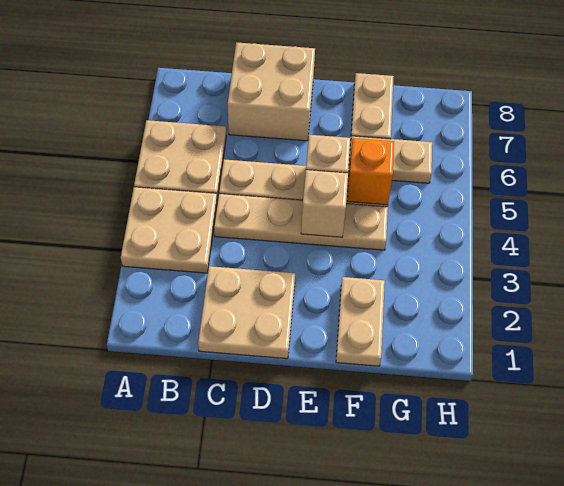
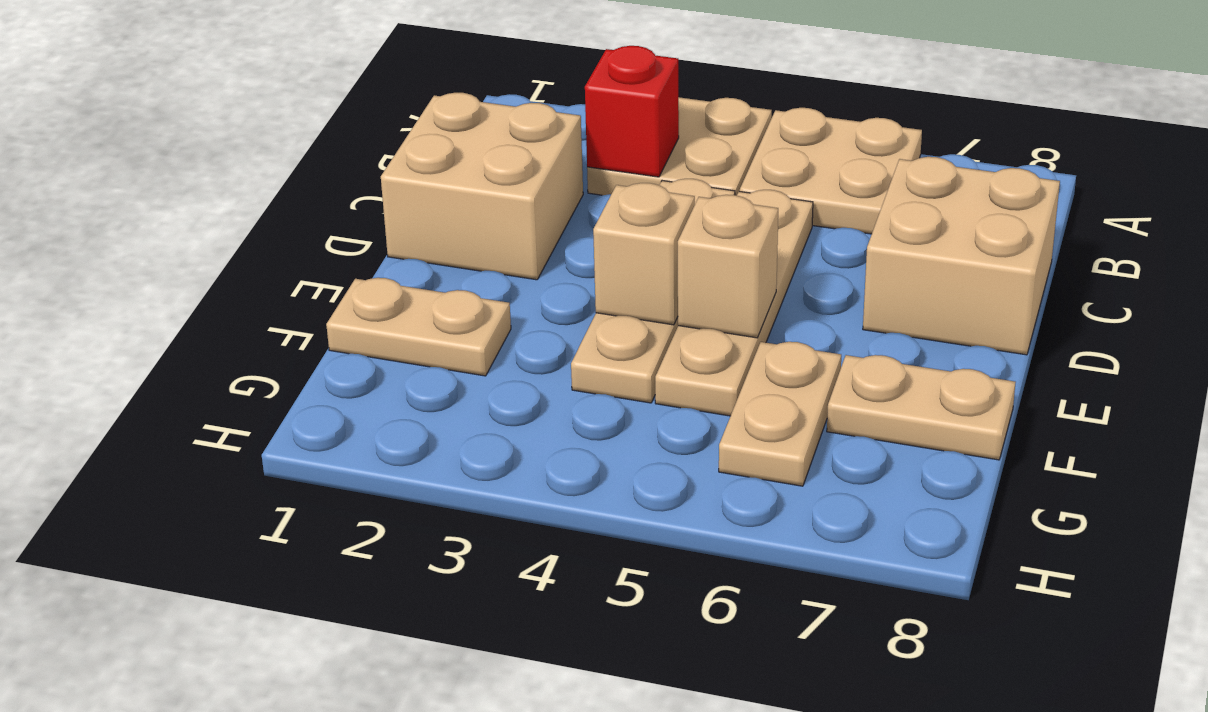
none -> red 1x1 brick [585,46,679,177]
tan 2x2 plate [198,266,295,359] -> tan 2x2 brick [381,93,583,280]
orange 1x1 brick [347,138,394,205] -> none

